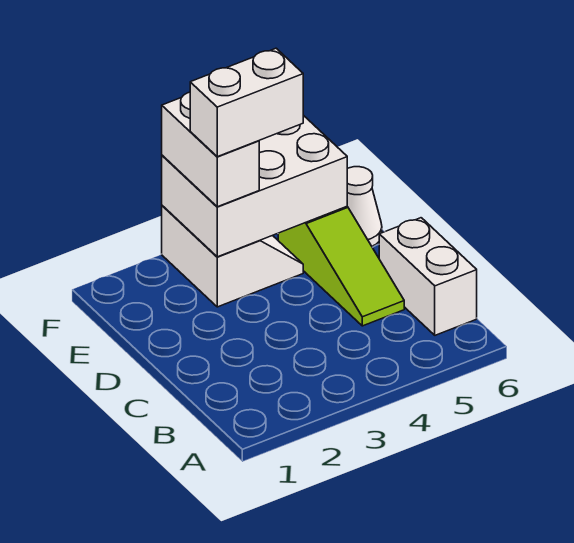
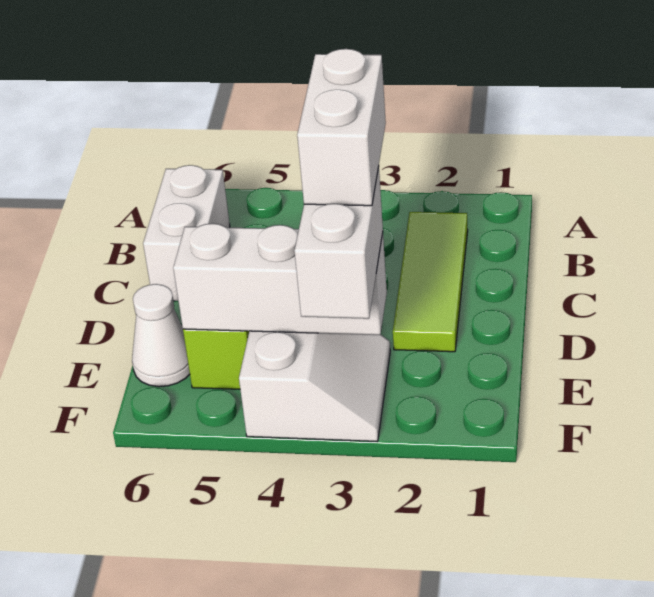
none -> lime 1x3 tile [393,212,468,352]
white 2x2 slope [162,206,303,307] -> white 2x2 slope turned to [239,331,390,442]
white 2x3 brick [162,115,347,257] -> white 1x3 brick [173,223,387,335]
white 1x2 brick [190,48,303,157] -> white 1x2 brick turned to [297,49,386,206]

